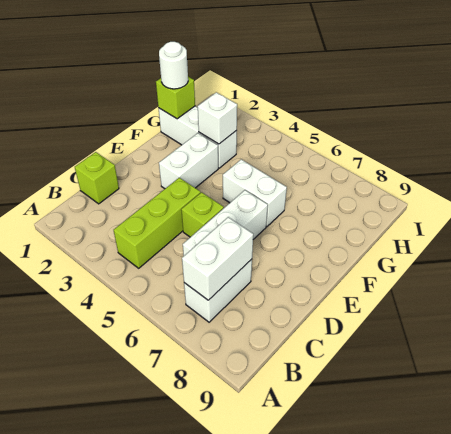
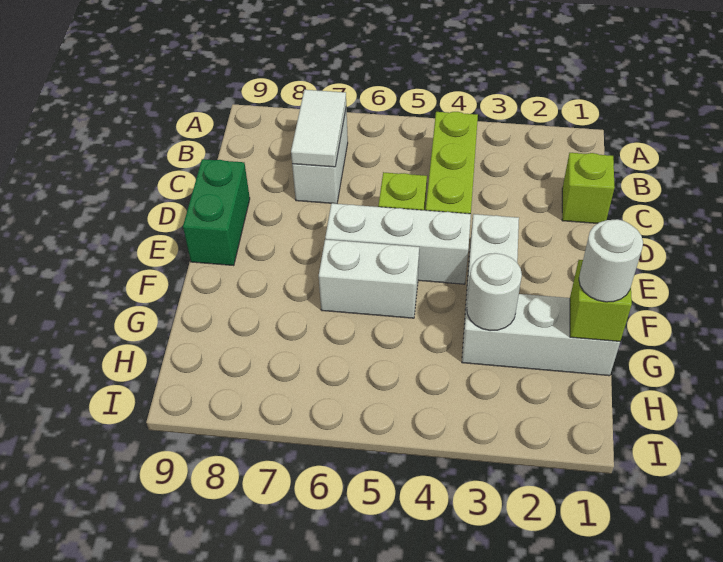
white 1x2 brick [182,217,253,300] -> white 1x2 tile [291,90,346,167]
white 1x3 brick [183,190,268,256] -> white 1x3 brick turned to [325,203,471,284]
none -> green 1x2 brick [183,159,250,266]
white 1x1 brick [198,92,237,144] -> white 1x1 round brick [467,253,522,331]

